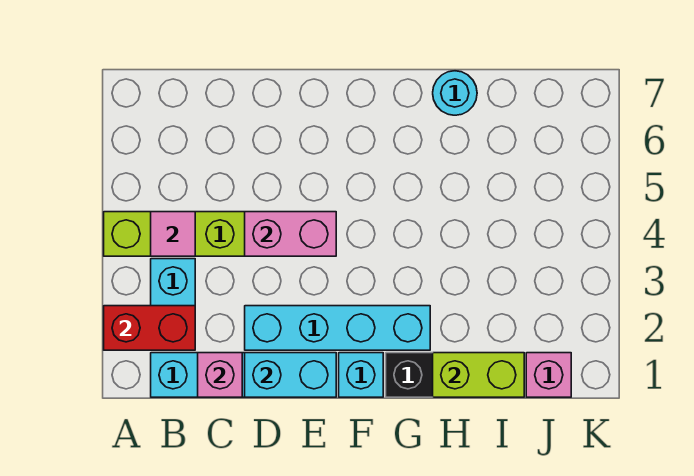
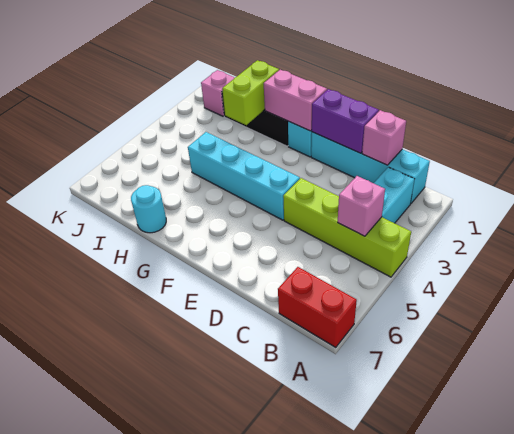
red 1x2 brick [104,306,195,350] -> red 1x2 brick moved to [278,267,357,347]
pink 1x1 tile [151,212,195,256] -> pink 1x1 brick [338,176,385,236]
cyan 1x2 brick [245,353,336,397] -> purple 1x2 brick [312,89,379,153]
cyan 1x4 brick [245,306,430,350] -> cyan 1x4 brick moved to [188,132,300,220]
pink 1x2 brick [245,212,336,256] -> pink 1x2 brick moved to [264,70,327,131]
lime 1x2 brick [433,353,524,397] -> lime 1x2 brick turned to [222,60,279,125]

